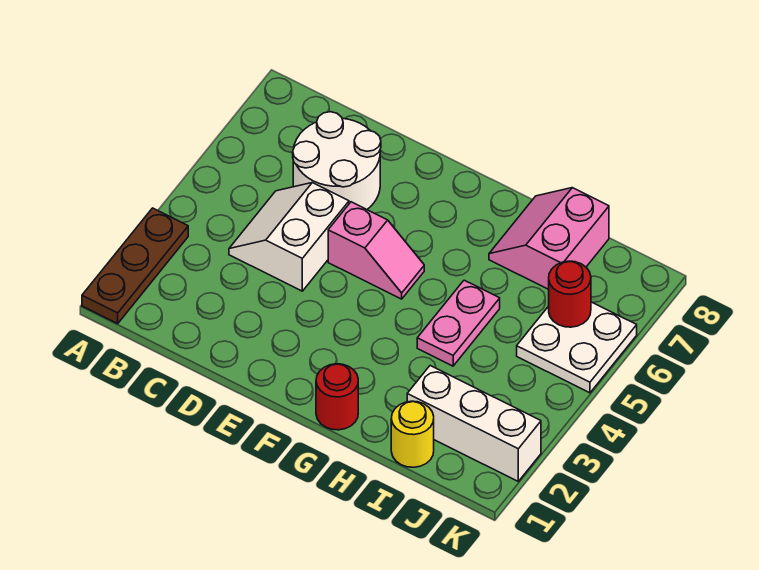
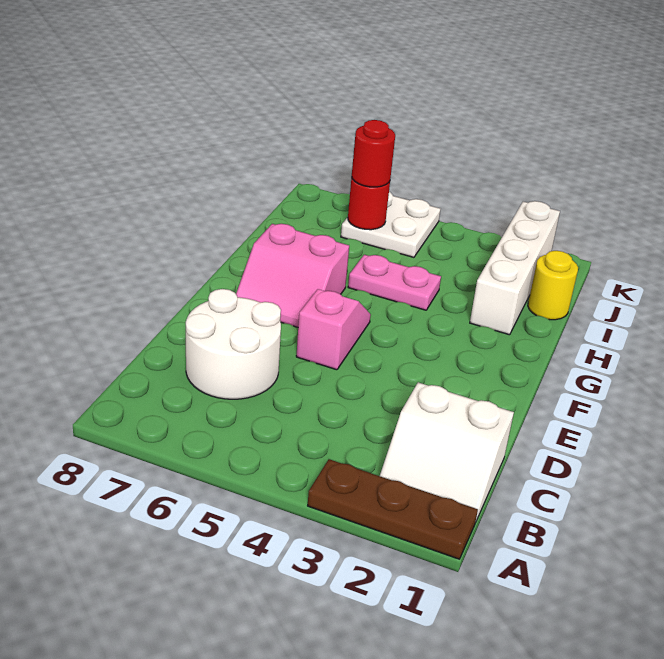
white 2x2 slope [229,183,349,291] -> white 2x2 slope moved to [380,382,514,523]
red 1x1 round brick [316,364,358,430] -> red 1x1 round brick moved to [352,120,395,187]
pink 2x2 slope [489,188,609,289] -> pink 2x2 slope moved to [236,224,349,327]
white 1x3 brick [407,366,541,481] -> white 1x4 brick [470,201,560,335]

